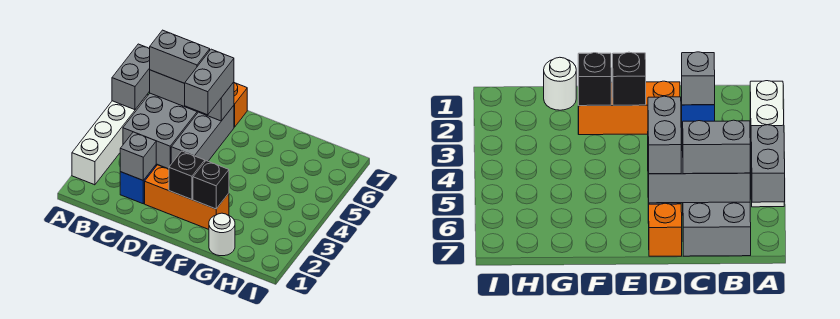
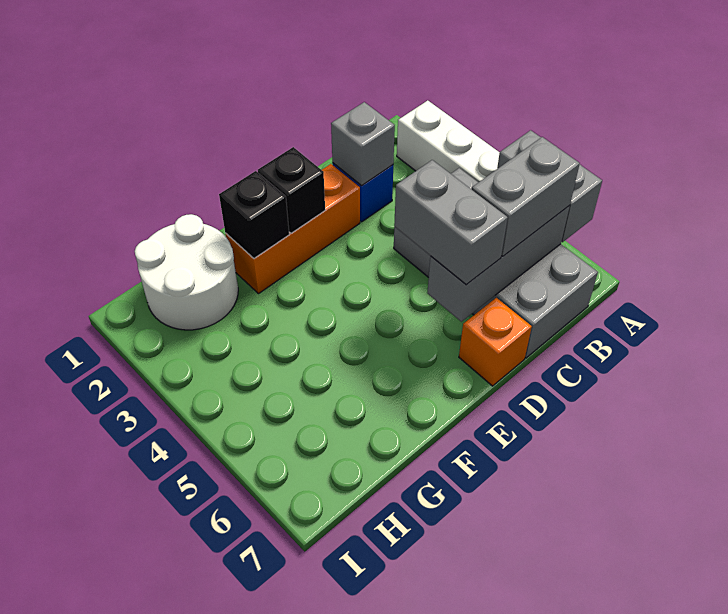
grey 1x3 brick [171,106,234,164] -> none
white 1x1 round brick [209,213,235,256] -> white 2x2 round brick [135,214,238,330]

